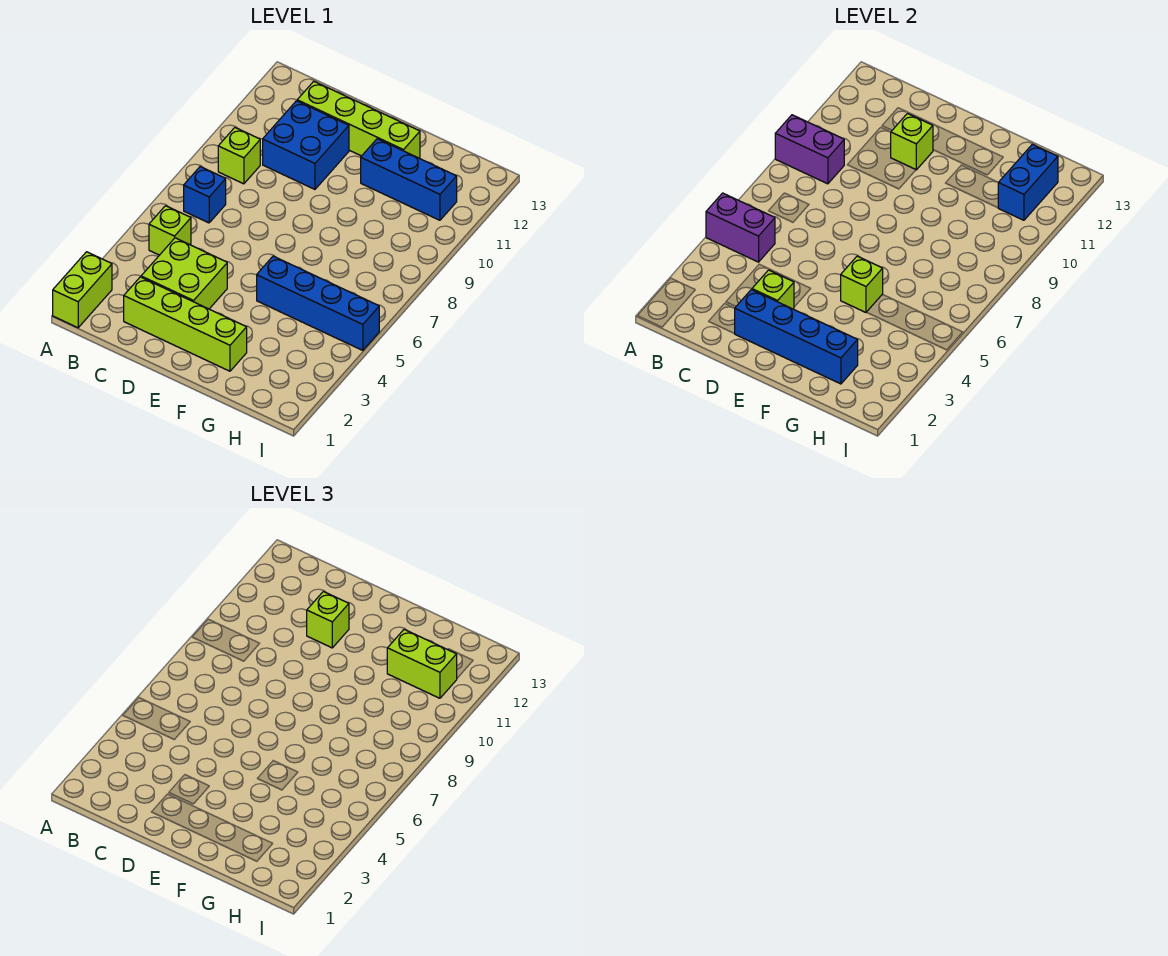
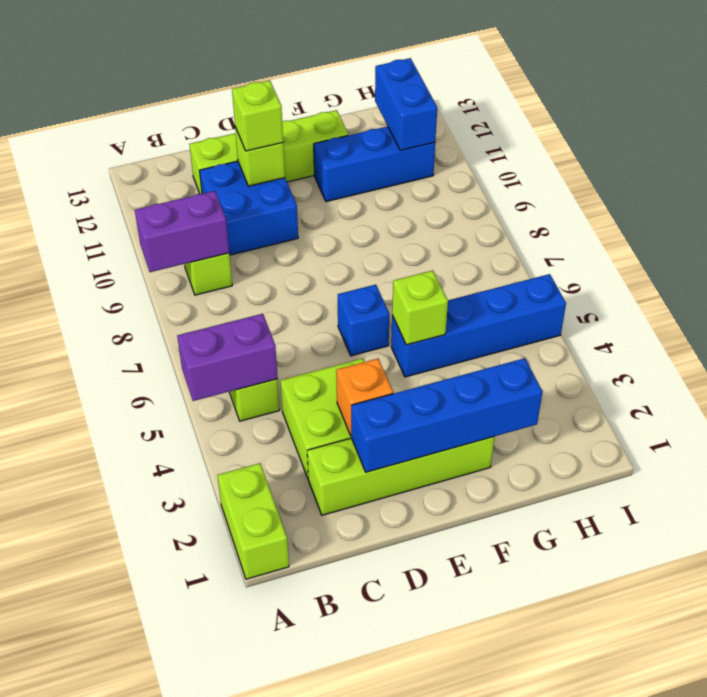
blue 1x1 brick [184,167,226,223] -> blue 1x1 brick moved to [338,285,390,356]
lime 1x1 brick [752,270,794,309] -> orange 1x1 brick [336,359,393,435]
lime 1x2 brick [387,629,457,698] -> none

